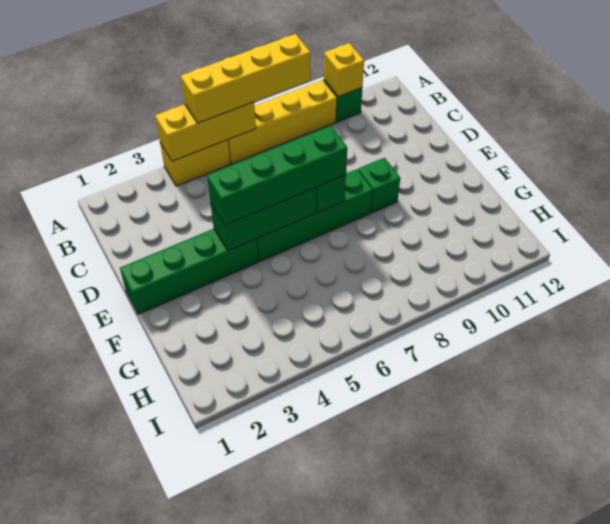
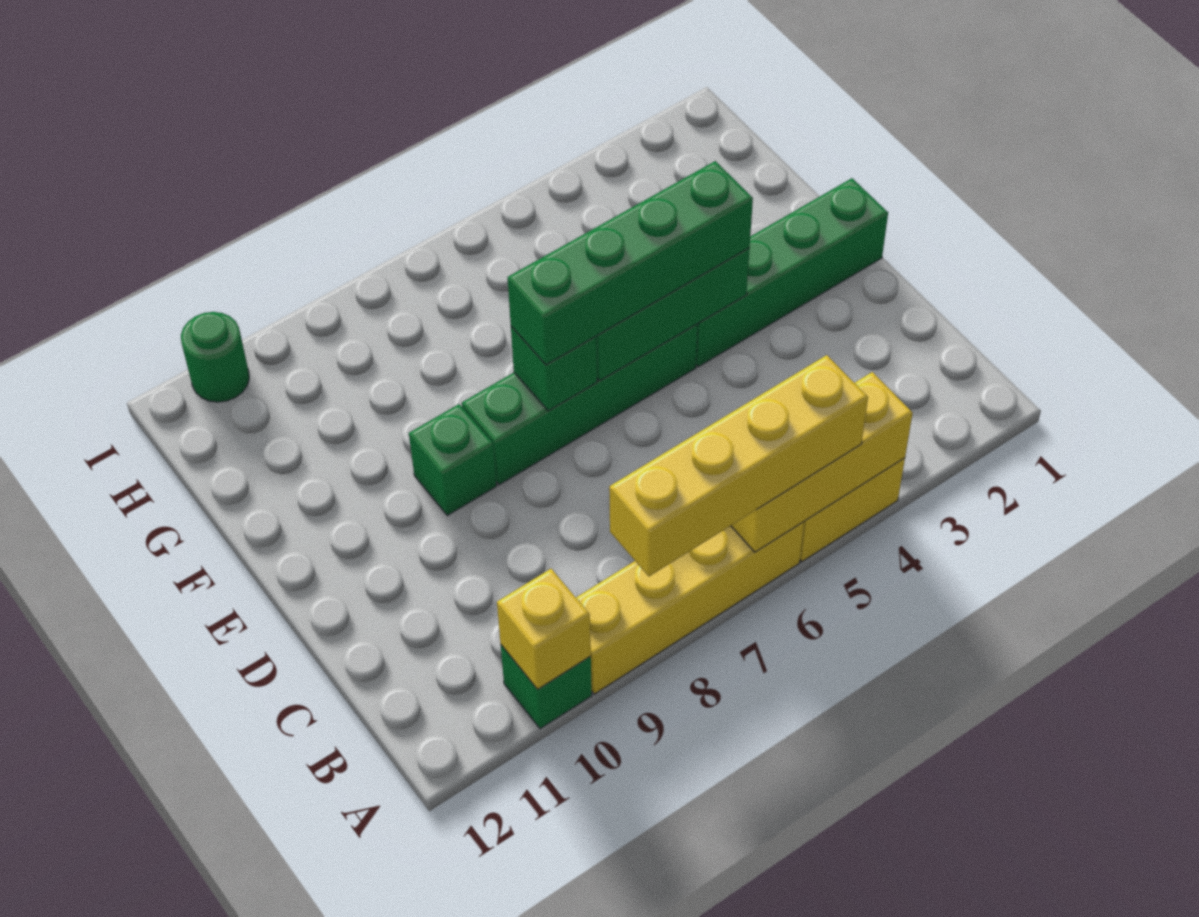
none -> green 1x1 round brick [181,312,249,402]

